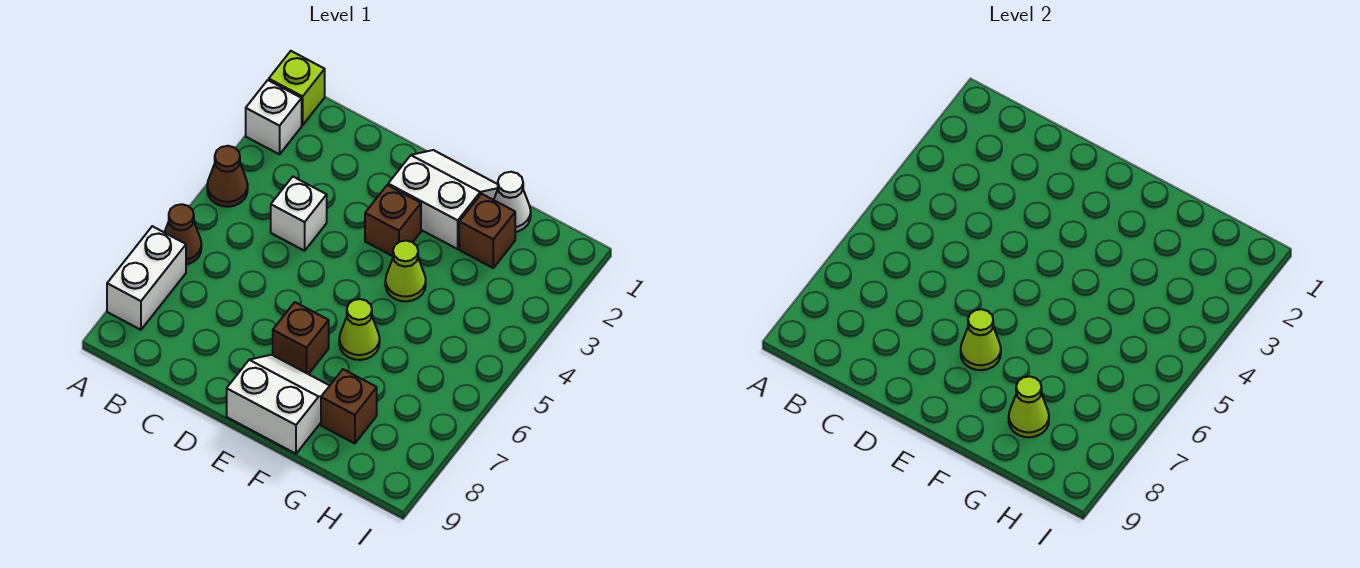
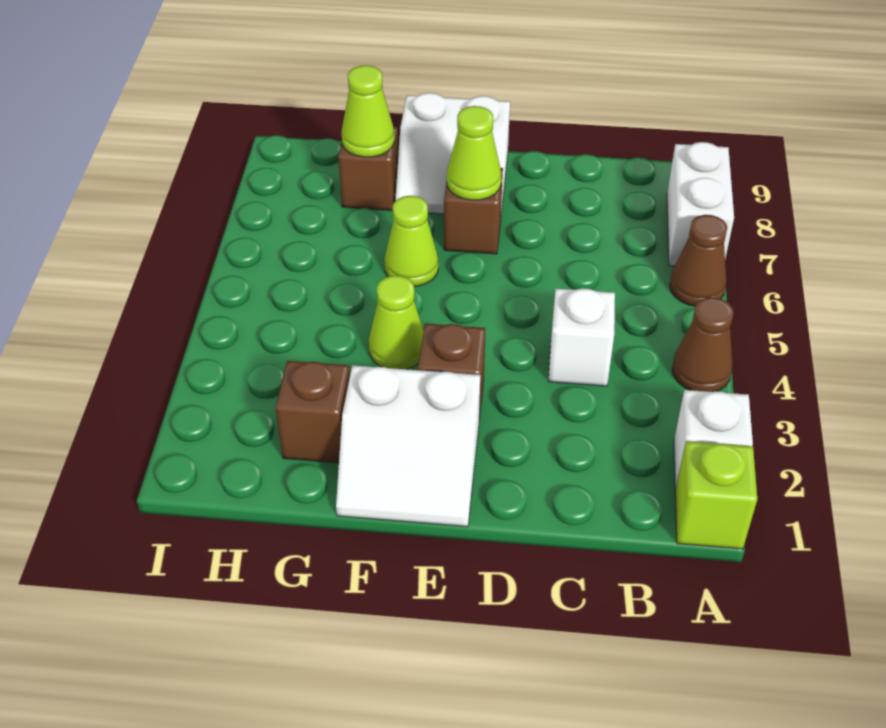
white 1x1 cone [494,172,531,232] -> none

